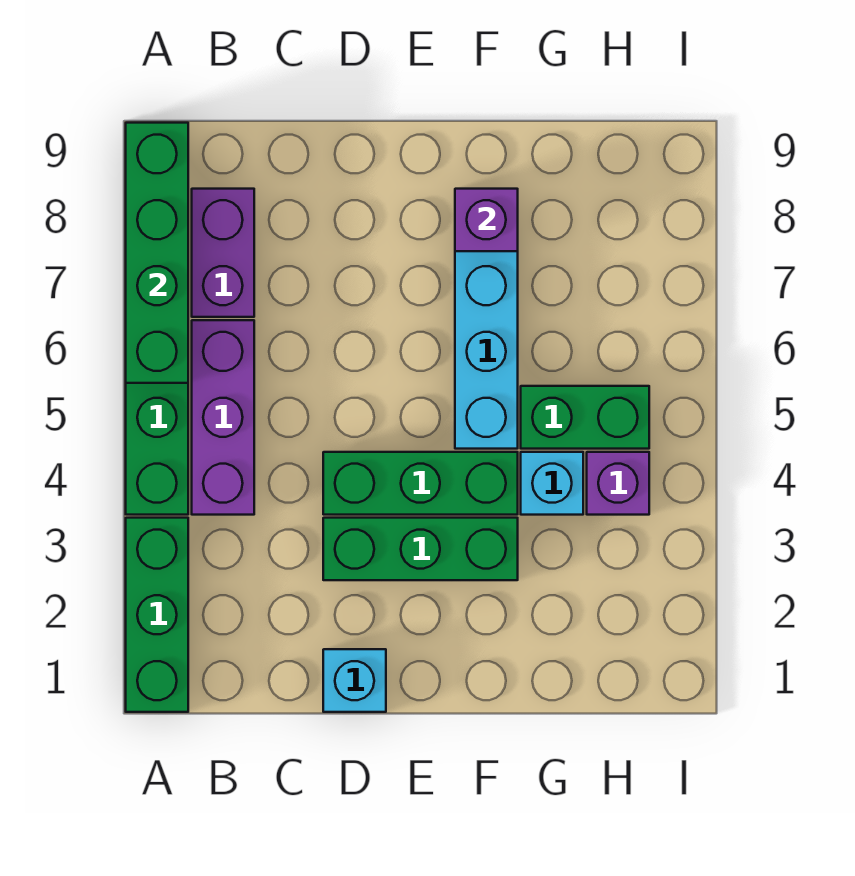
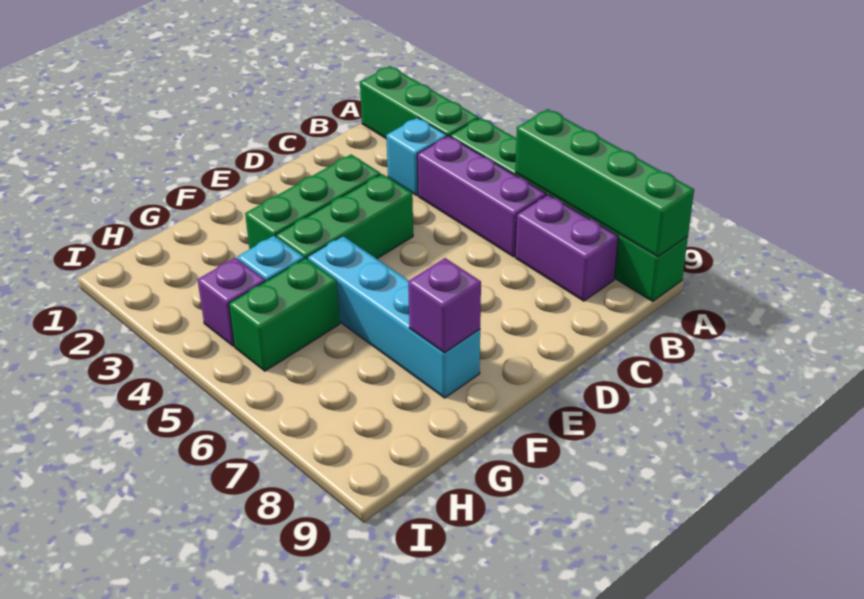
cyan 1x1 brick [323,649,386,712] -> cyan 1x1 brick moved to [386,118,447,195]

